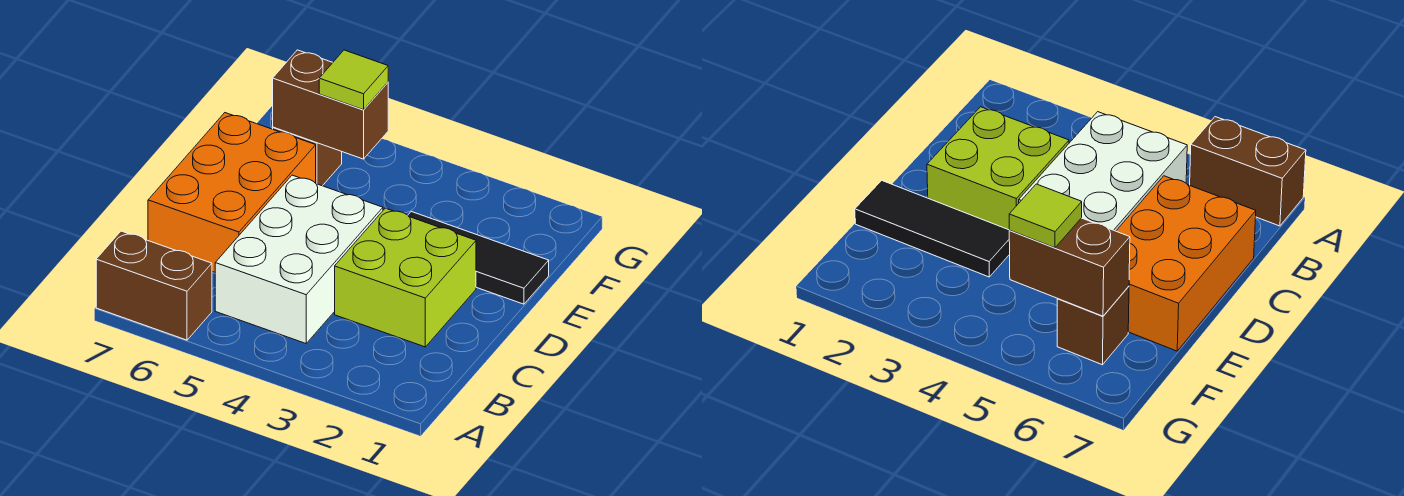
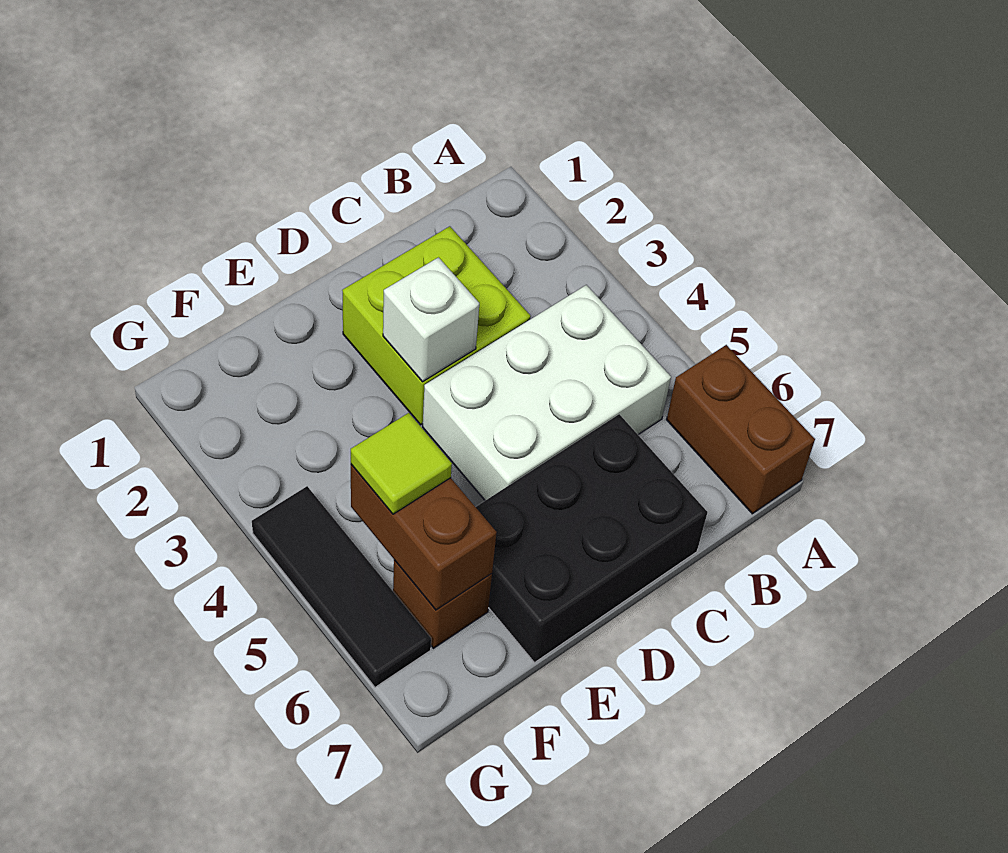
orange 2x3 brick [148,113,316,272] -> black 2x3 brick [476,414,708,663]
none -> white 1x1 brick [383,257,479,382]
black 1x3 tile [408,212,549,304] -> black 1x3 tile moved to [252,486,431,687]

